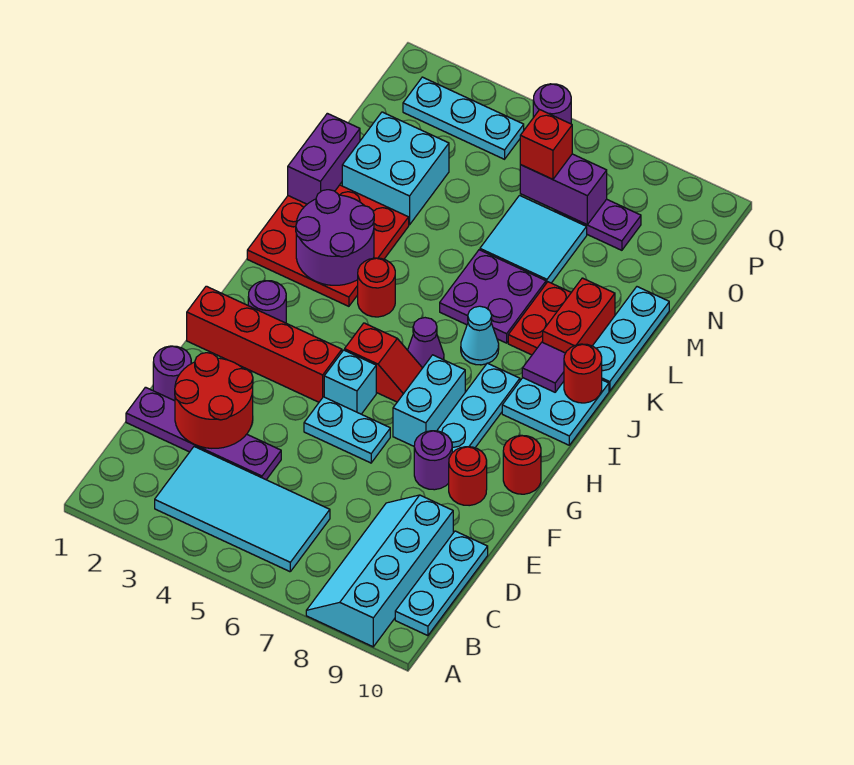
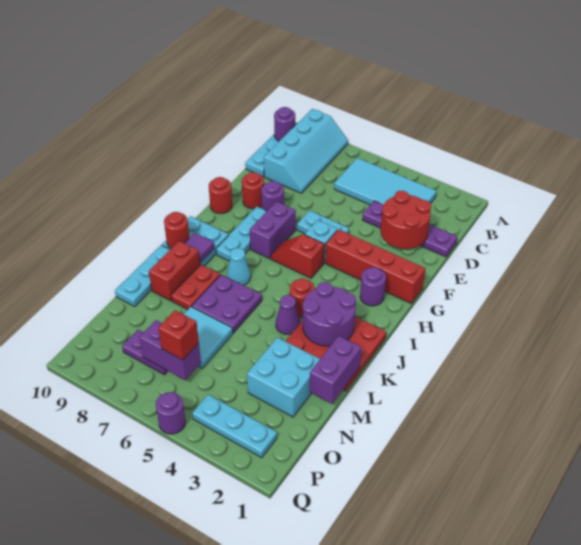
purple 1x1 round brick [153,346,191,401] -> purple 1x1 round brick moved to [274,107,295,141]
cyan 1x2 brick [393,355,465,446] -> purple 1x2 brick [250,201,296,259]
purple 1x1 cone [408,318,444,368] -> purple 1x1 cone moved to [276,295,300,335]

